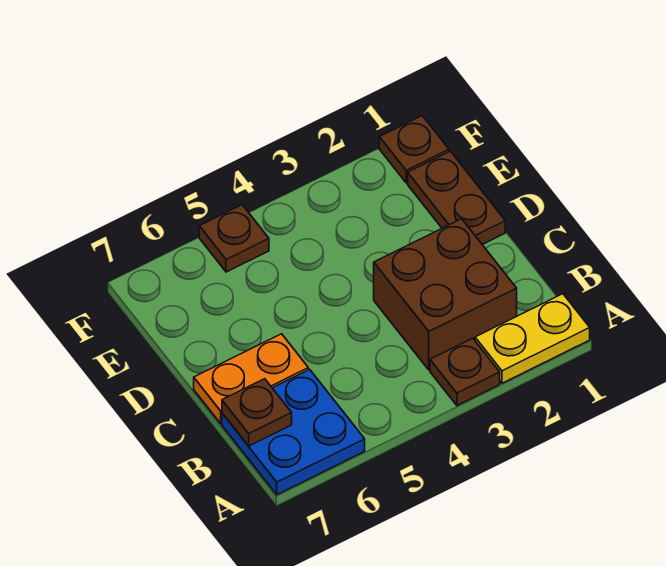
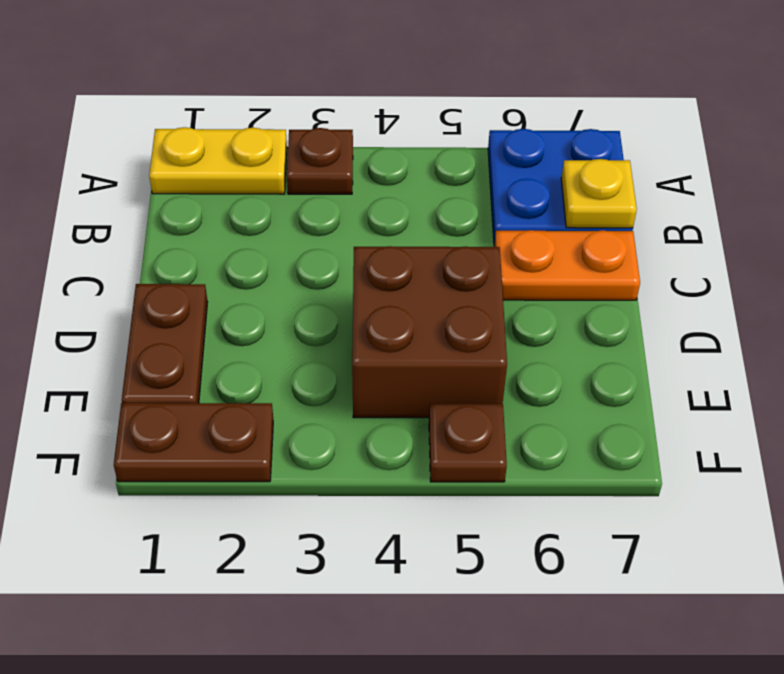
brown 2x2 brick [374,219,517,370] -> brown 2x2 brick moved to [352,246,507,418]
brown 1x1 plate [222,379,292,446] -> yellow 1x1 plate [561,159,637,228]
brown 1x1 plate [379,116,449,183] -> brown 1x2 plate [114,403,273,482]

